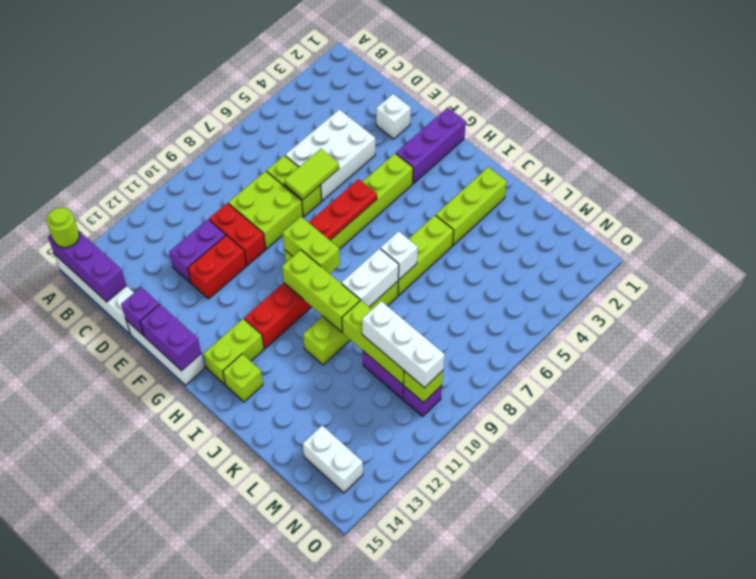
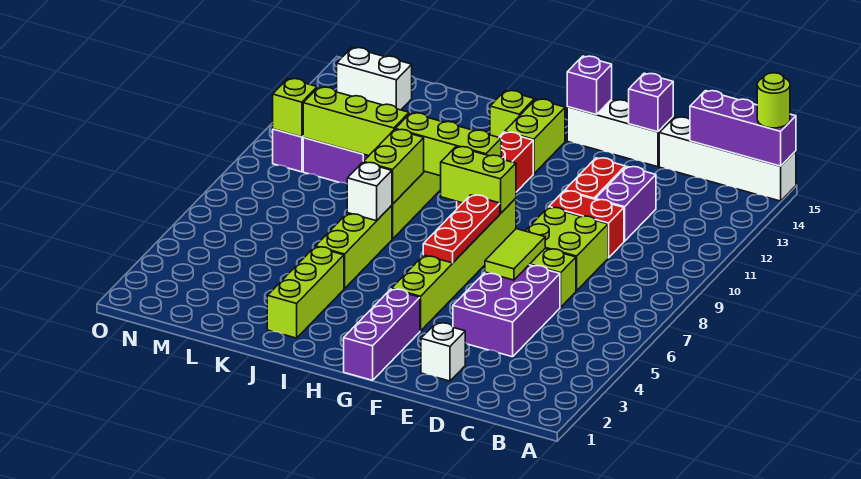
white 2x3 brick [285,109,375,201] -> purple 2x3 brick [453,265,560,357]
purple 1x2 brick [140,304,201,371] -> purple 1x1 brick [567,56,612,115]
white 1x2 brick [342,249,399,307] -> lime 1x2 brick [363,129,424,204]
white 1x3 brick [362,301,445,388] -> none

